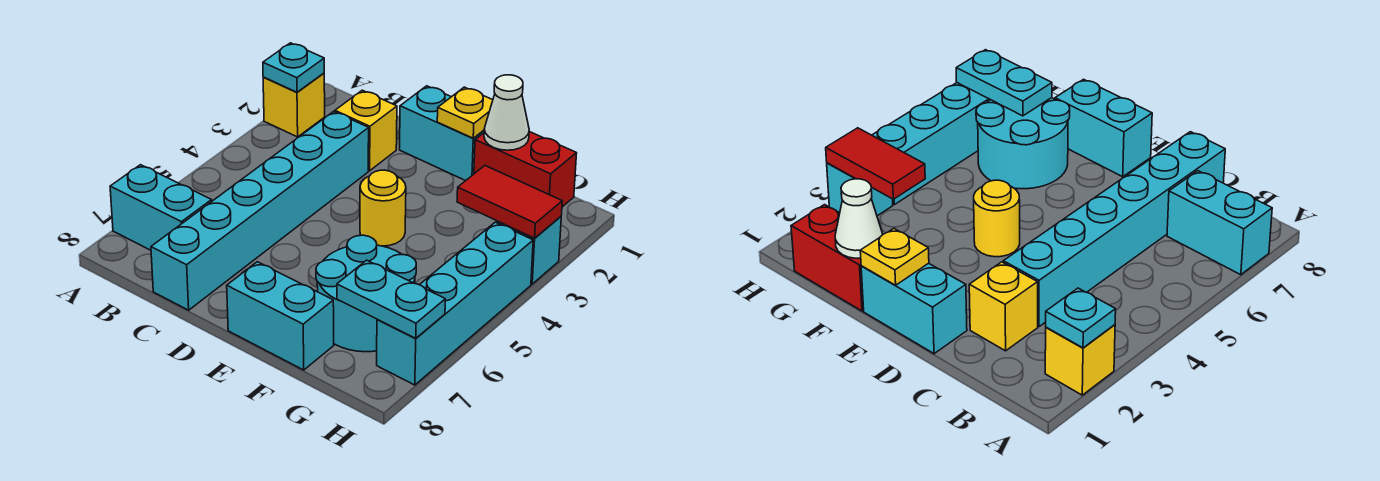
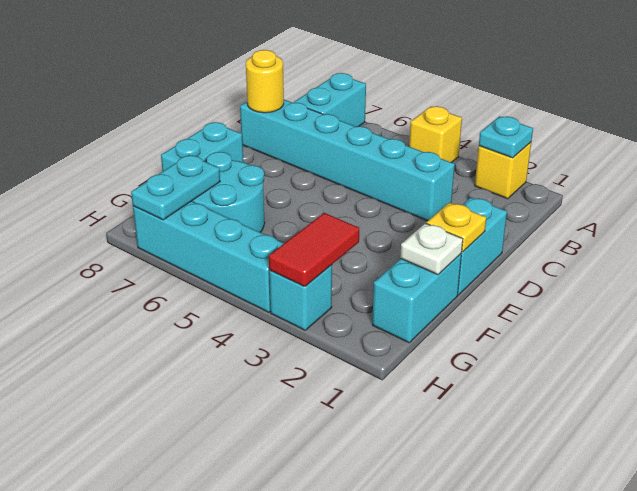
yellow 1x1 brick [335,90,397,171] -> yellow 1x1 brick moved to [409,106,462,163]
yellow 1x1 round brick [360,170,406,246] -> yellow 1x1 round brick moved to [246,50,284,113]
red 1x2 brick [474,132,577,207] -> cyan 1x2 brick [372,254,461,343]
white 1x1 cone [484,75,529,150] -> white 1x1 plate [400,223,463,275]

